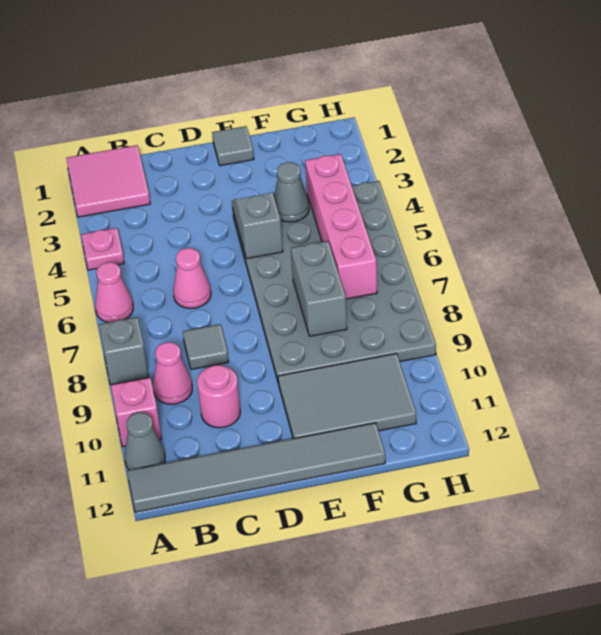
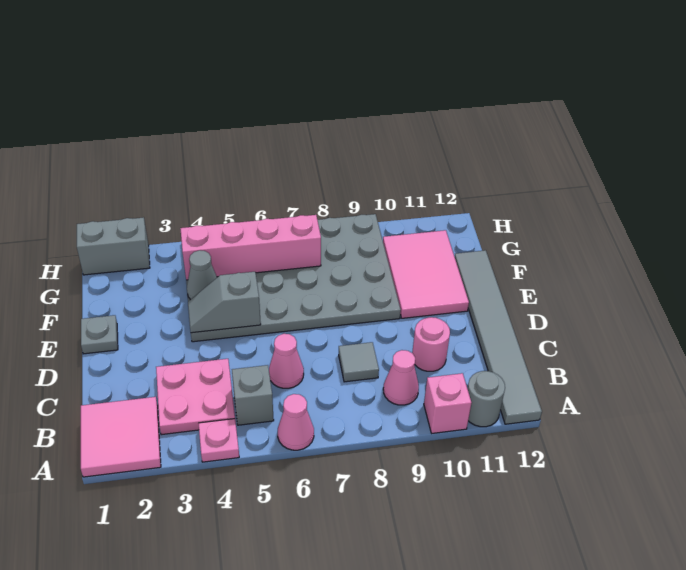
grey 1x1 brick [99,317,148,385] -> grey 1x1 brick moved to [232,365,274,425]
grey 1x1 cone [125,413,165,470] -> grey 1x1 round brick [467,371,505,427]
none -> pink 2x2 plate [156,359,235,435]
grey 1x1 tile [212,126,254,166] -> grey 1x1 plate [81,315,118,354]
grey 2x3 tile [278,353,416,439] -> pink 2x3 tile [383,230,469,318]
grey 1x2 brick [291,241,347,336] -> grey 1x2 brick moved to [77,217,150,275]

